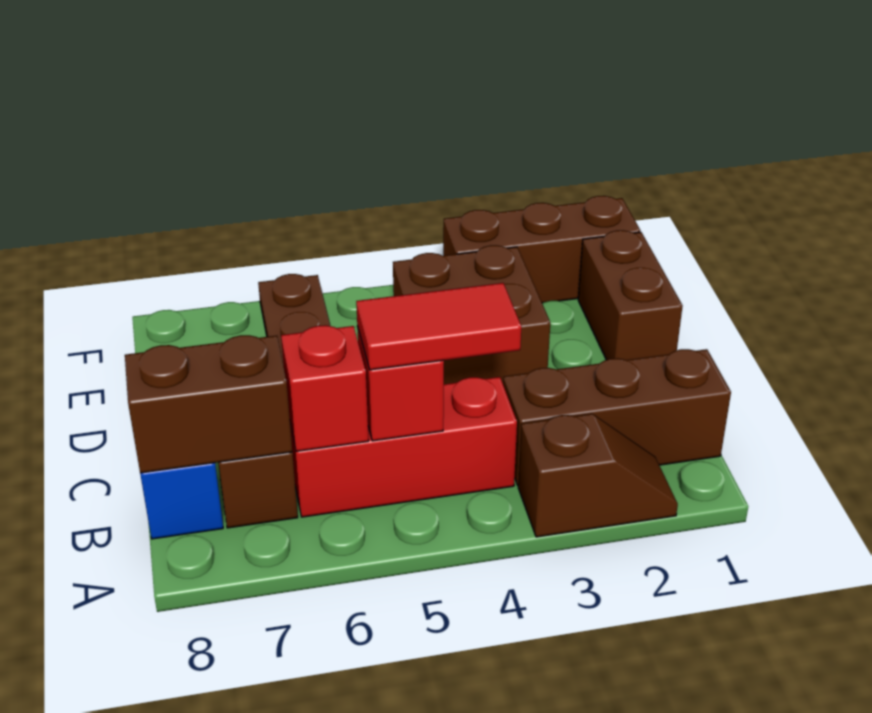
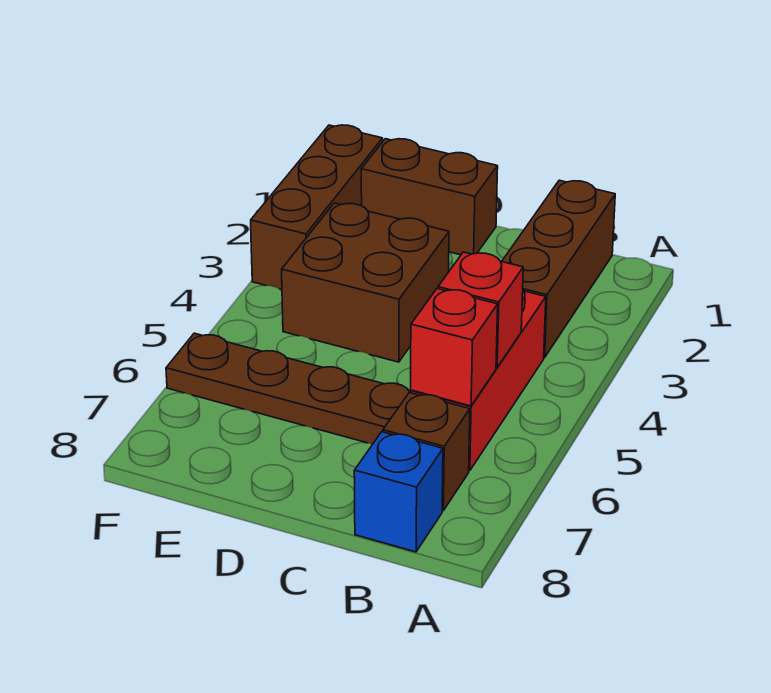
brown 1x2 slope [518,414,678,537] -> none
red 1x2 tile [356,283,521,370] -> none
brown 1x2 brick [125,335,292,473] -> none

